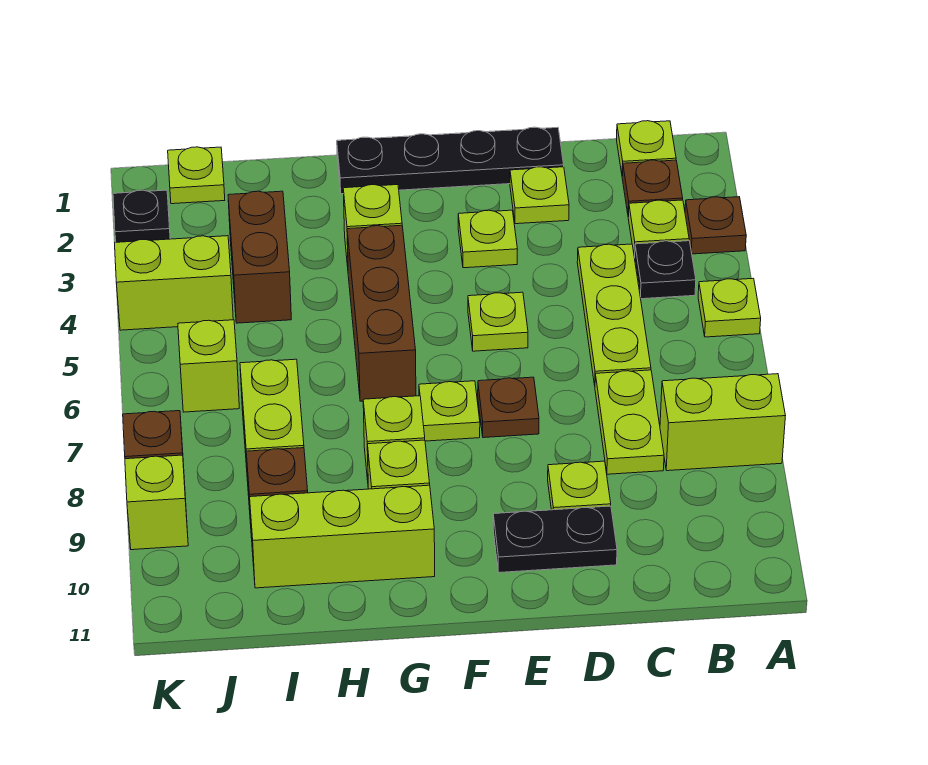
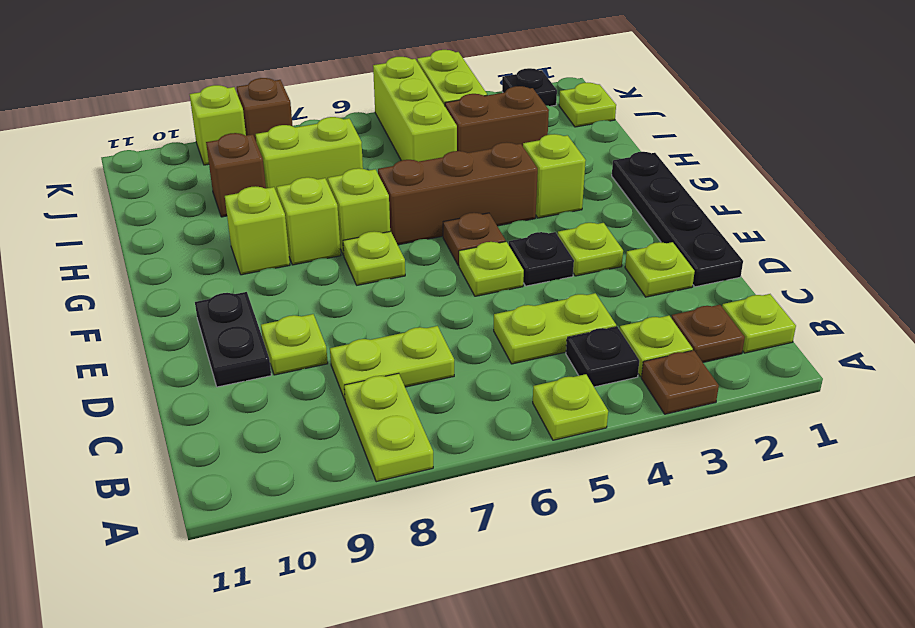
lime 1x2 brick [660,374,785,471] -> lime 1x2 plate [344,373,433,482]
lime 1x3 plate [577,244,651,385] -> lime 1x2 plate [494,293,616,364]
none -> black 1x1 plate [509,232,574,286]
brown 1x1 plate [478,377,539,438] -> brown 1x1 plate moved to [443,213,506,266]
lime 1x3 brick [250,485,435,588] -> lime 1x3 brick moved to [373,57,457,162]
lime 1x1 brick [178,320,239,412] -> lime 1x1 brick moved to [328,168,390,255]

